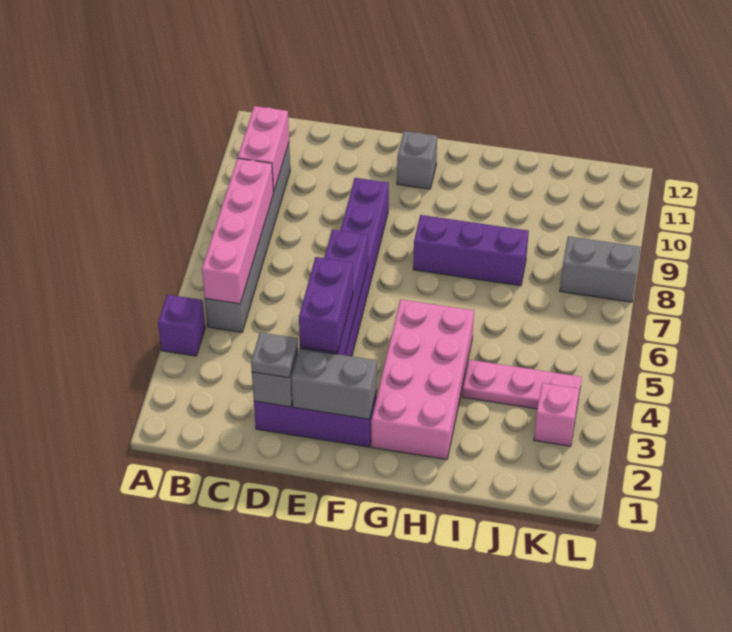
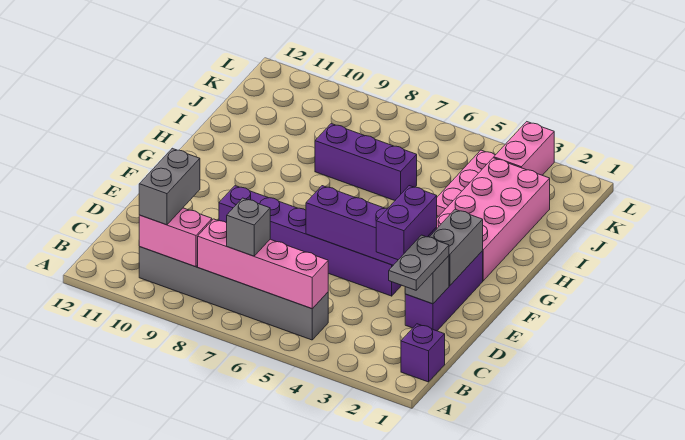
purple 1x1 brick [158,295,205,356] -> purple 1x1 brick moved to [401,324,445,382]
grey 1x1 plate [251,333,298,378] -> grey 1x2 plate [389,235,449,290]
purple 1x2 brick [299,257,353,352] -> purple 1x2 brick turned to [376,186,437,260]
grey 1x1 brick [397,131,437,189] -> grey 1x1 brick moved to [227,198,270,256]
pink 2x4 brick [371,299,474,459] -> pink 2x4 brick turned to [437,158,550,281]
purple 1x3 brick [413,215,529,286] -> purple 1x3 brick turned to [315,124,417,200]
pink 1x1 brick [534,383,579,446] -> pink 1x2 brick [494,122,554,175]
grey 1x2 brick [560,236,641,302] -> grey 1x2 brick moved to [139,148,200,225]

